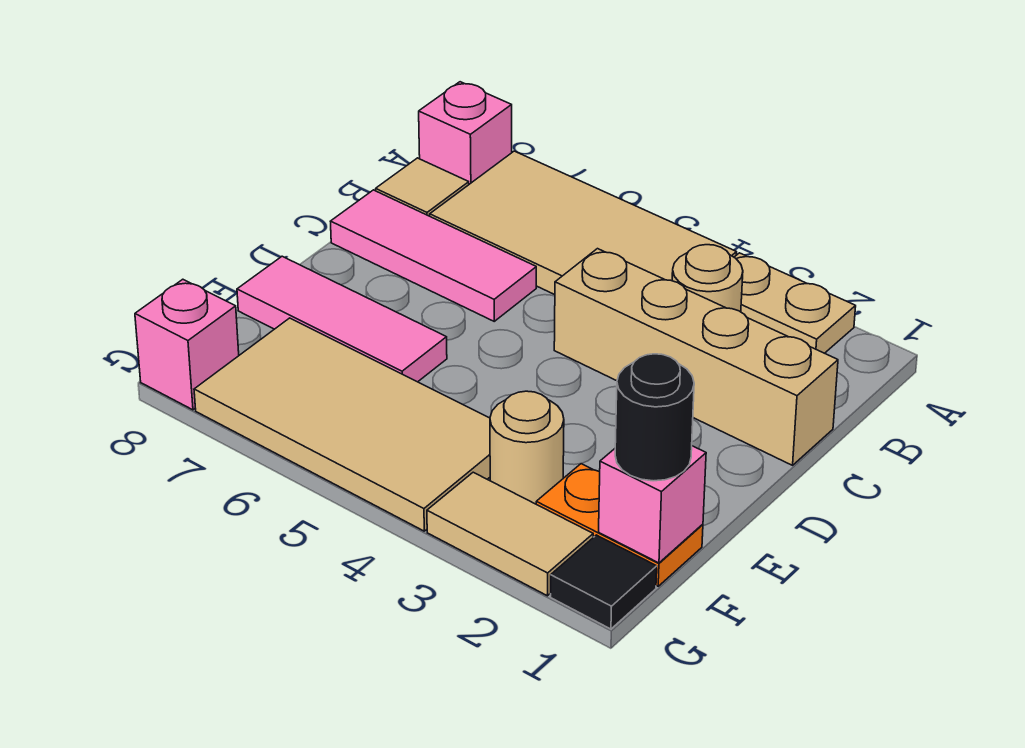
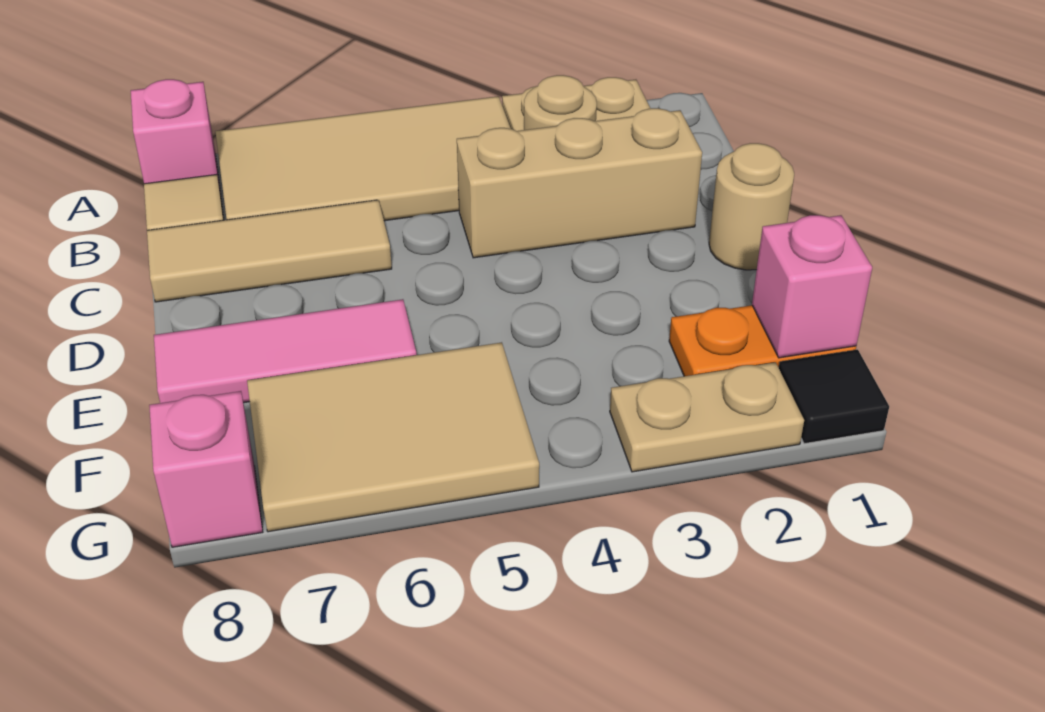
tan 1x4 brick [554,249,838,465] -> tan 1x3 brick [457,108,702,258]
pink 1x3 tile [330,190,536,321] -> tan 1x3 tile [147,200,392,302]
black 1x1 round brick [615,354,694,481] -> none
tan 1x1 round brick [490,391,564,504] -> tan 1x1 round brick moved to [709,143,794,270]
tan 2x4 tile [194,318,490,531] -> tan 2x3 tile [247,342,539,532]
tan 1x2 tile [427,472,593,596] -> tan 1x2 plate [610,362,804,472]

